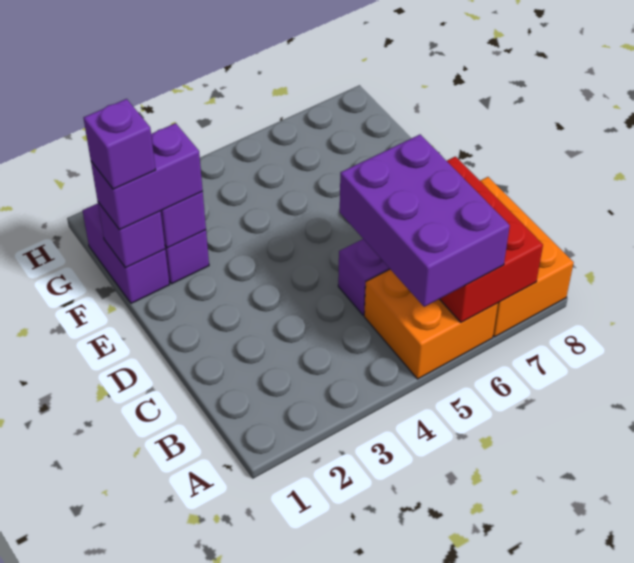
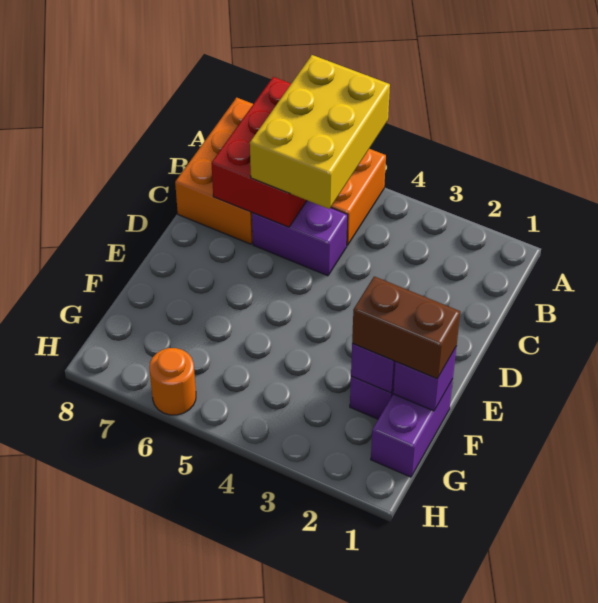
purple 2x3 brick [340,135,510,307] -> yellow 2x3 brick [250,55,390,209]
purple 1x2 brick [91,123,203,230] -> brown 1x2 brick [352,276,460,379]
purple 1x1 brick [83,99,155,189] -> none
none -> orange 1x1 round brick [149,348,196,415]

